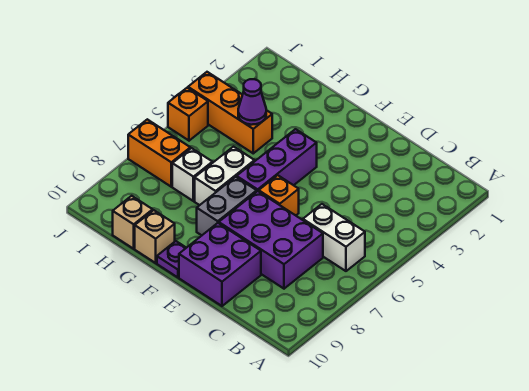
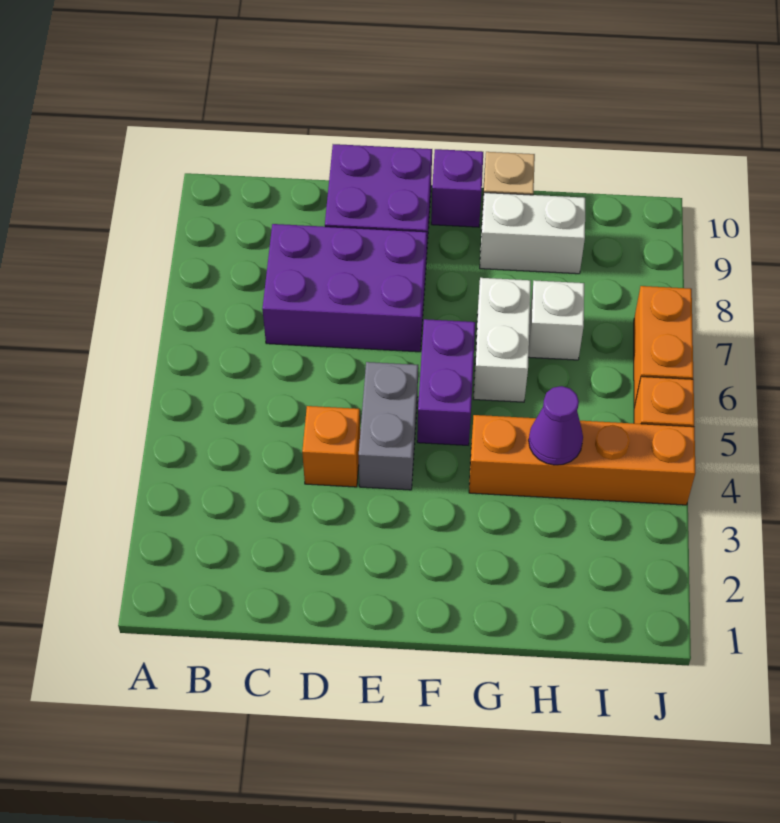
white 1x2 brick [303,204,365,271] -> white 1x2 brick moved to [480,193,585,274]
orange 1x1 brick [259,175,299,215] -> orange 1x1 brick moved to [302,406,360,487]
purple 1x3 brick [237,129,317,191] -> purple 1x2 brick [417,319,475,445]
grey 1x2 brick [197,177,257,235] -> grey 1x2 brick moved to [359,362,418,490]
purple 1x1 plate [157,241,186,277] -> purple 1x1 brick [431,149,483,227]
orange 1x3 brick [188,72,272,153] -> orange 1x4 brick [469,415,695,505]
tan 1x1 brick [113,196,153,249] -> none
orange 1x2 brick [128,119,190,187] -> orange 1x2 brick turned to [634,286,693,407]

